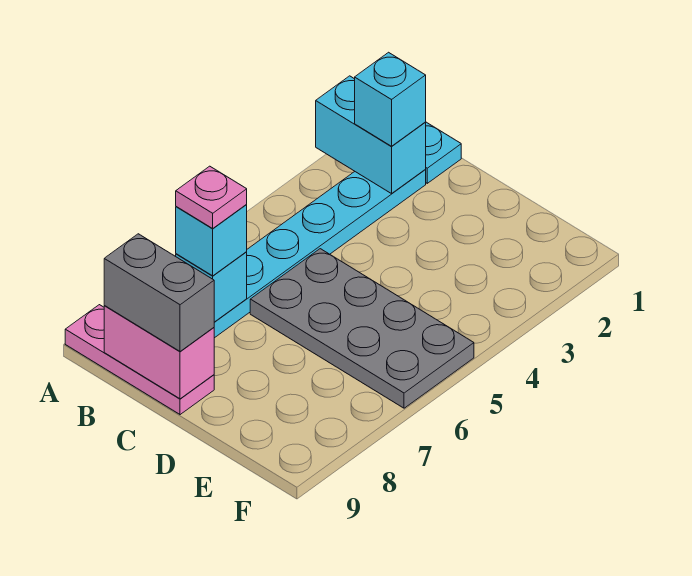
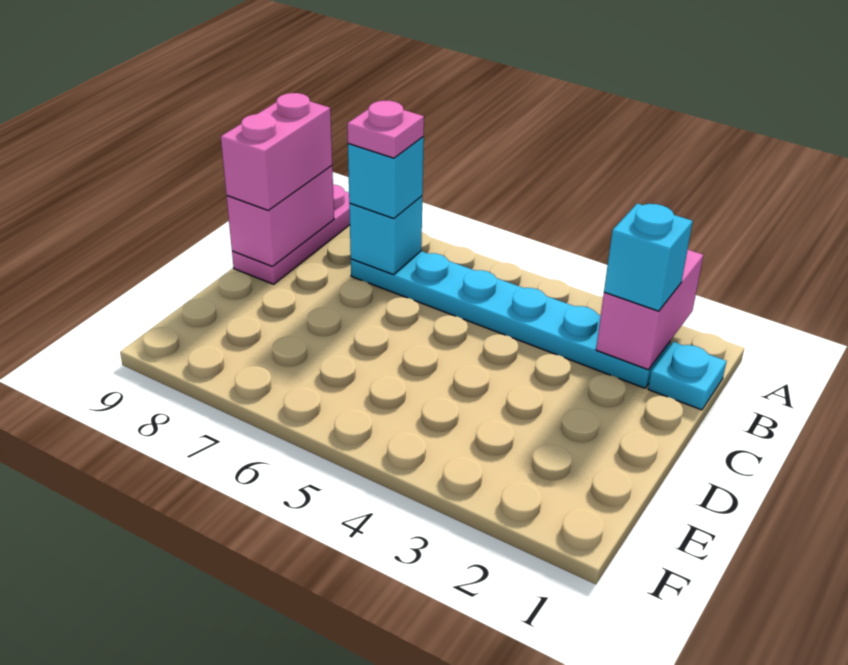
cyan 1x2 brick [316,76,426,194] -> pink 1x2 brick [596,250,703,370]
grey 1x2 brick [104,234,214,351] -> pink 1x2 brick [221,93,332,210]
grey 2x4 plate [250,249,474,408] -> none

